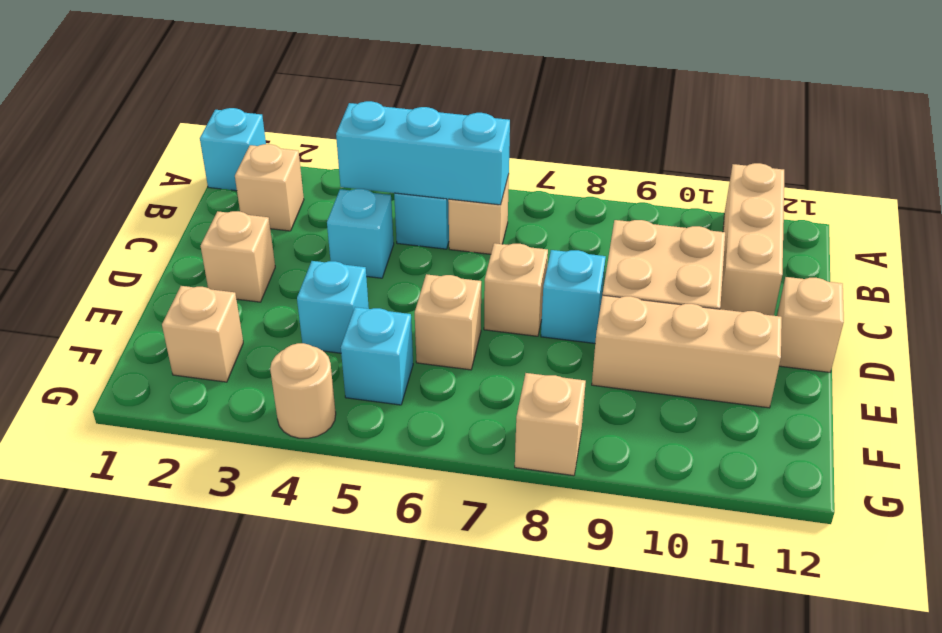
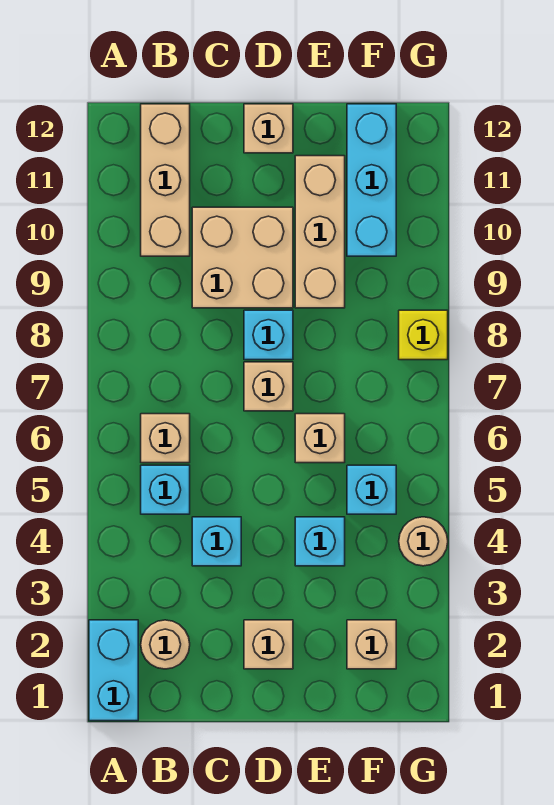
cyan 1x1 brick [200,108,266,191] -> cyan 1x2 brick [89,620,138,721]
tan 1x3 brick [720,163,784,316] -> tan 1x3 brick turned to [141,104,190,256]
tan 1x1 brick [235,144,304,231] -> tan 1x1 round brick [141,620,190,669]
cyan 1x3 brick [336,101,510,205] -> cyan 1x3 brick moved to [347,104,396,256]
tan 1x1 brick [515,373,586,476] -> yellow 1x1 brick [399,310,448,360]

